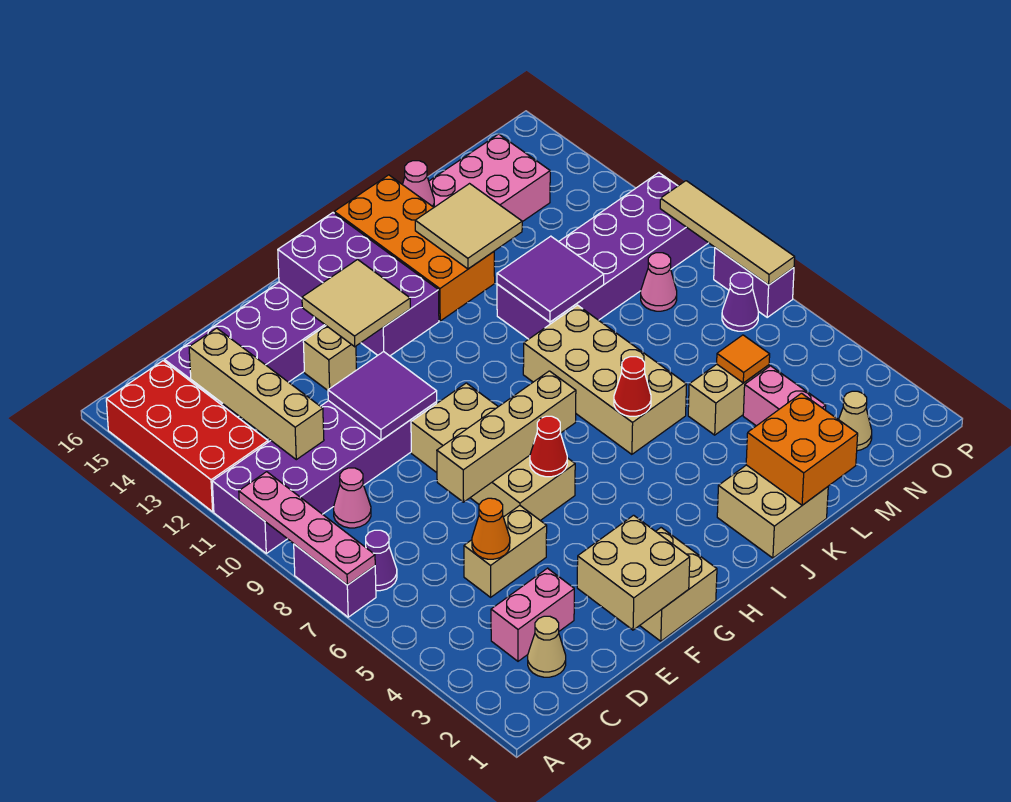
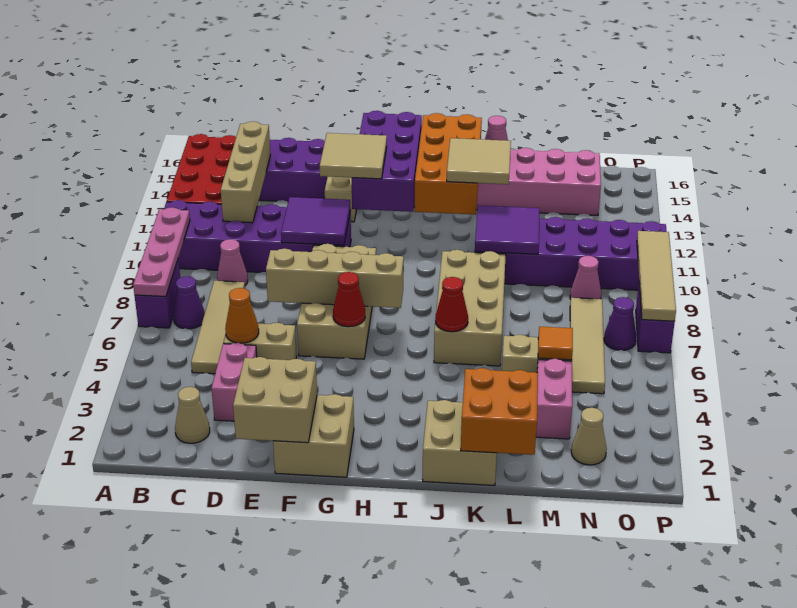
pink 1x2 brick [491,568,574,661] -> pink 1x2 brick turned to [212,343,257,421]
none -> tan 1x4 tile [191,281,245,374]
none -> tan 1x4 tile [570,298,605,394]

